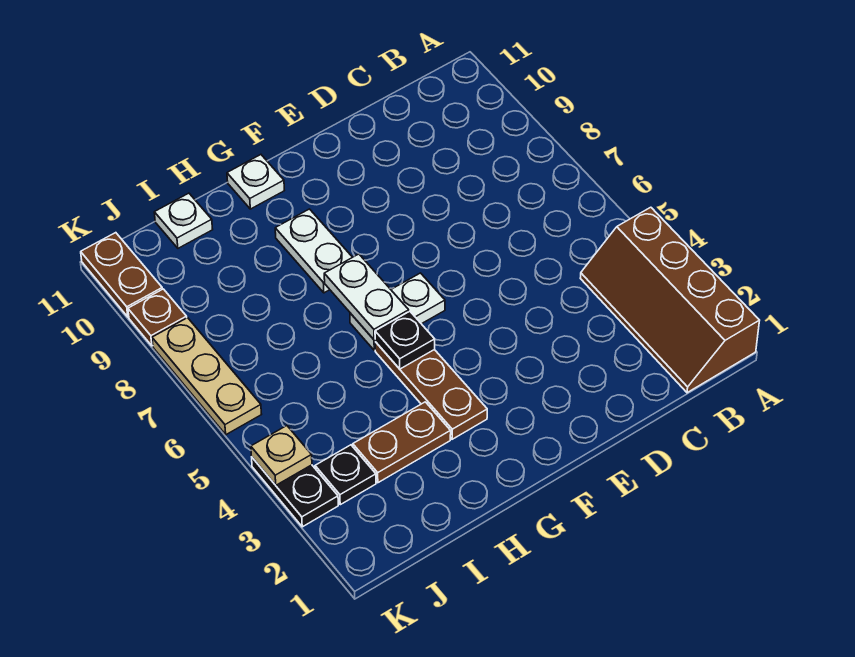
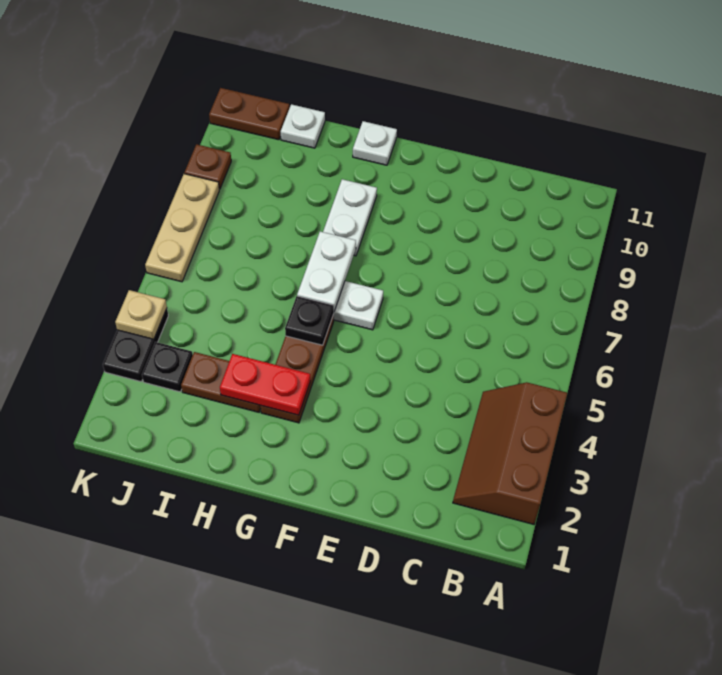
brown 2x4 slope [580,207,760,393] -> brown 2x3 slope [453,382,567,524]
none -> red 1x2 plate [220,354,310,415]
brown 1x2 plate [81,233,162,317] -> brown 1x2 plate turned to [209,88,290,140]

